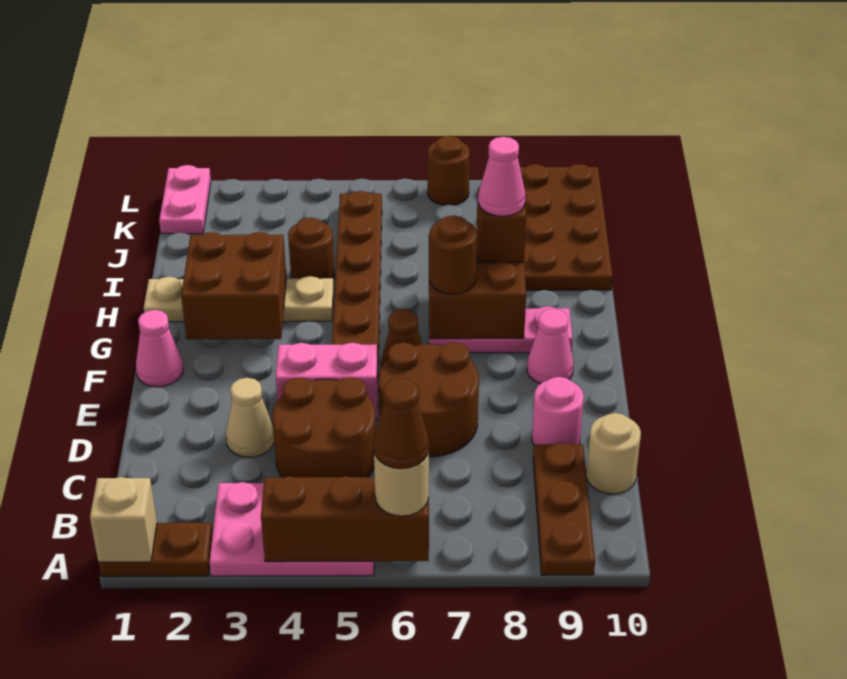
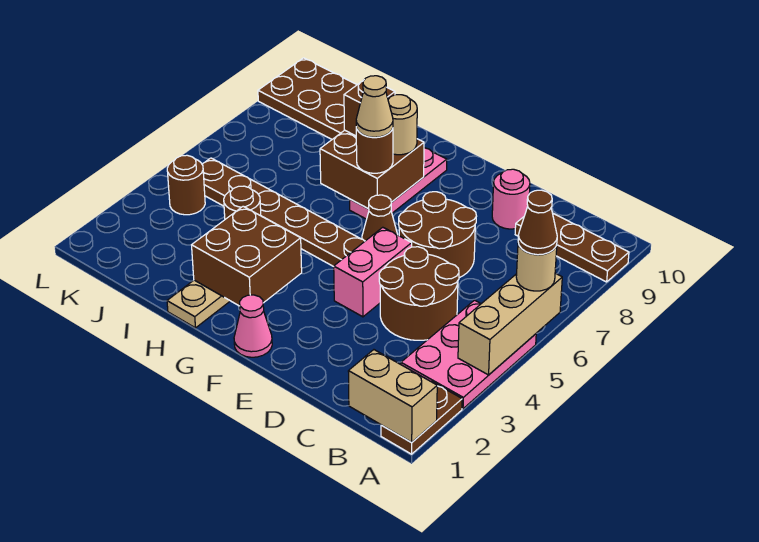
tan 1x1 brick [90,477,157,562] -> tan 1x2 brick [348,350,437,442]
brown 1x3 brick [261,476,429,562] -> tan 1x3 brick [458,273,562,375]
tan 1x1 round brick [586,413,641,494] -> tan 1x1 round brick moved to [388,95,417,155]
tan 1x1 cone [226,378,274,457] -> tan 1x1 cone moved to [356,76,393,137]
pink 1x1 cone [527,309,574,384] -> none
pink 1x1 cone [478,137,526,216] -> none
pink 1x2 plate [159,165,211,234] -> none
brown 1x1 round brick [428,136,470,205] -> brown 1x1 round brick moved to [167,155,205,215]

